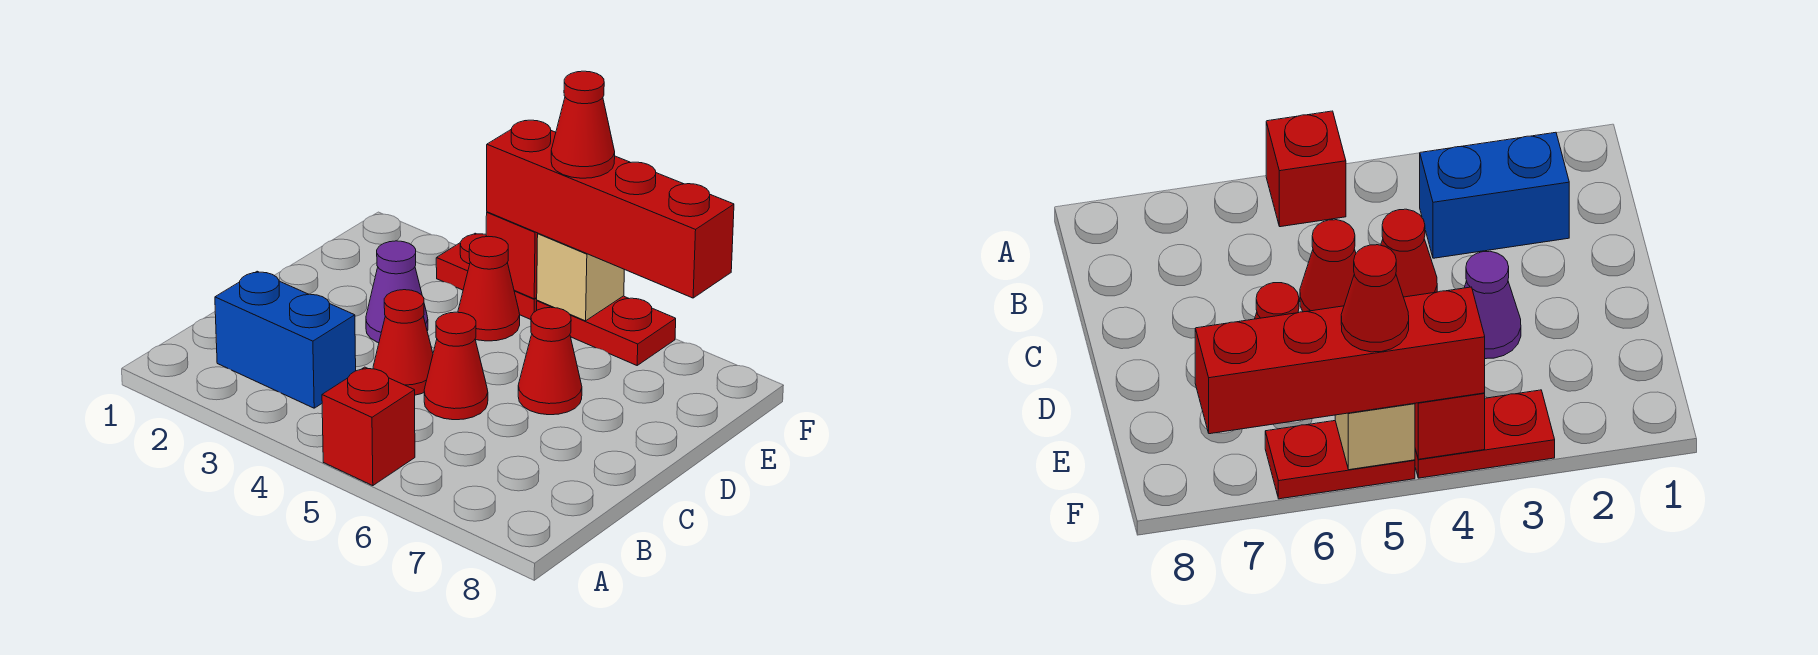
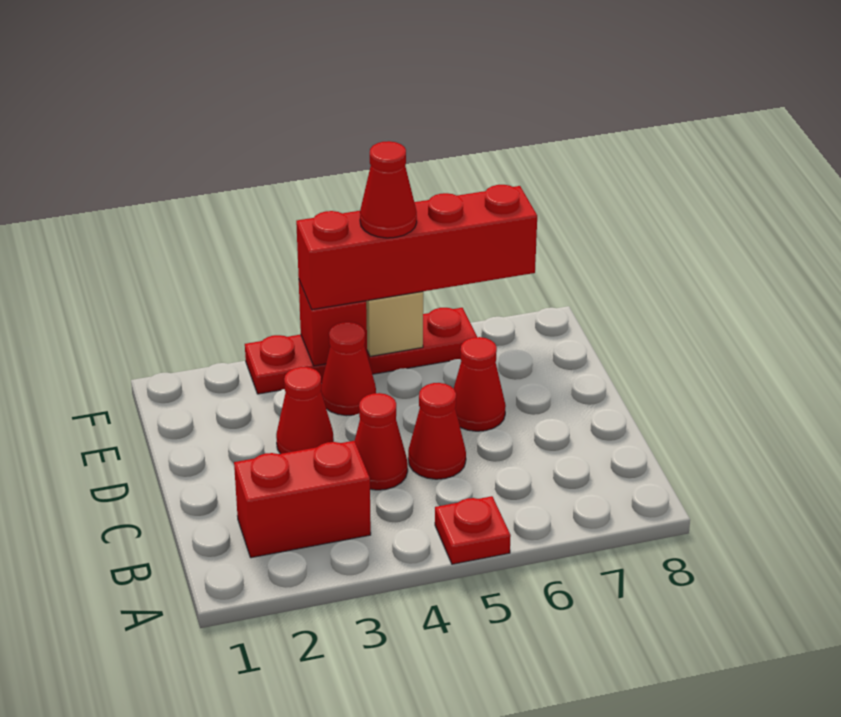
red 1x1 brick [322,367,415,486] -> red 1x1 plate [435,496,511,564]
blue 1x2 brick [215,271,356,408] -> red 1x2 brick [234,441,371,558]
purple 1x1 cone [366,241,428,343] -> red 1x1 cone [276,367,334,454]

